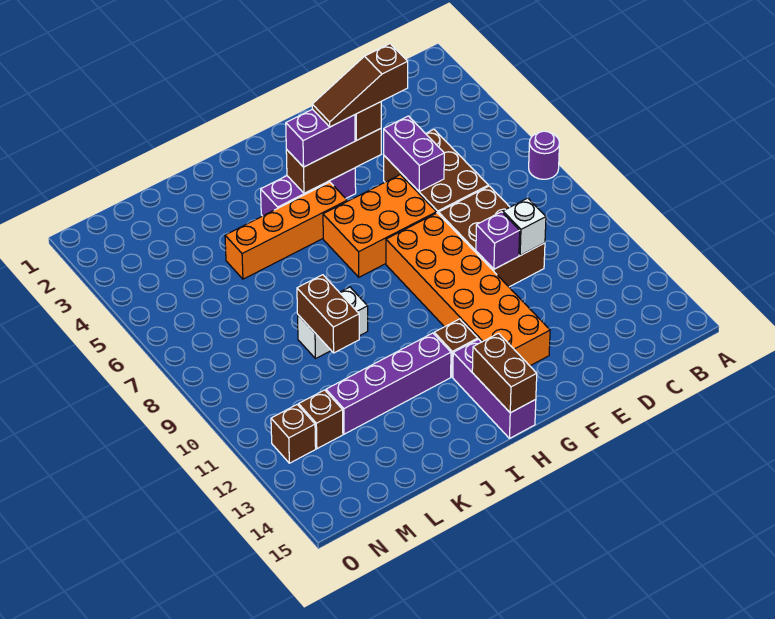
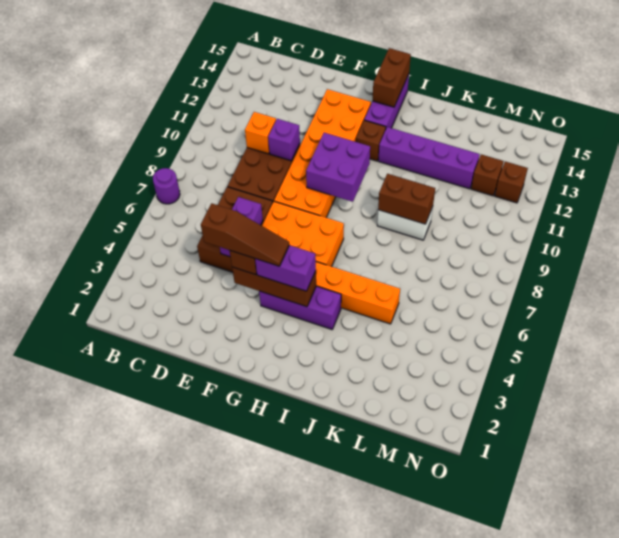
white 1x1 brick [503,198,546,255] -> orange 1x1 brick [245,112,276,154]
none -> purple 2x2 brick [306,133,370,202]
brown 1x2 brick [297,275,359,353] -> brown 1x2 brick turned to [378,174,435,224]

